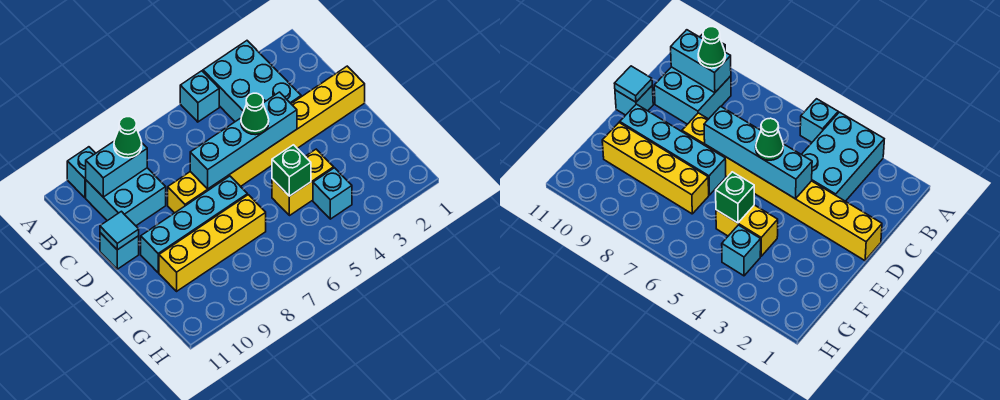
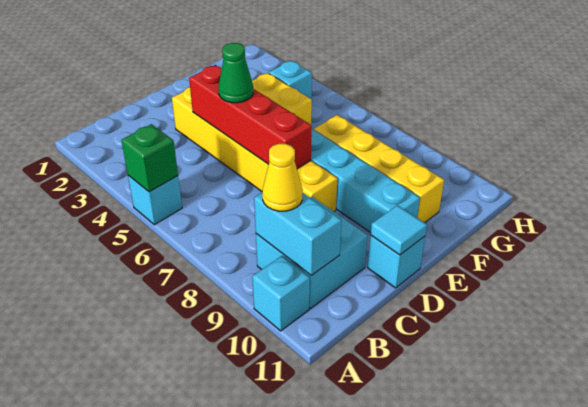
cyan 2x3 brick [203,41,301,122] -> none
green 1x1 cone [114,117,142,158] -> yellow 1x1 cone [262,144,303,211]
yellow 1x8 brick [168,66,365,213] -> yellow 1x6 brick [172,87,338,212]
cyan 1x4 brick [190,92,297,189] -> red 1x4 brick [189,65,312,169]
green 1x1 brick [272,145,311,196] -> green 1x1 brick moved to [121,124,178,192]

